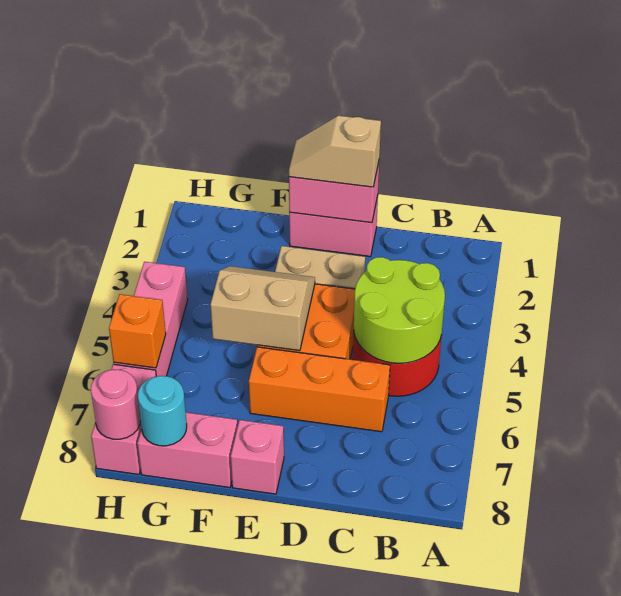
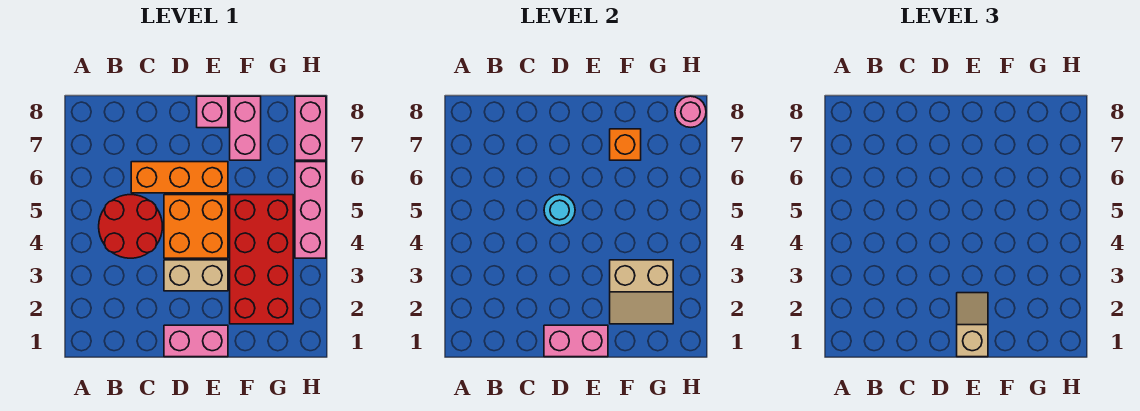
lime 2x2 round brick [354,257,445,363] -> none
tan 1x2 slope [289,116,381,187] -> tan 1x2 slope turned to [957,293,988,357]
tan 2x2 slope [210,266,315,351] -> tan 2x2 slope moved to [610,260,673,324]
none -> red 2x4 brick [230,195,293,324]
pink 1x2 brick [137,412,238,488] -> pink 1x2 brick turned to [230,96,261,160]
cyan 1x1 round brick [138,376,187,446] -> cyan 1x1 round brick moved to [544,195,575,226]
orange 1x1 brick [109,294,166,368] -> orange 1x1 brick moved to [610,129,641,160]

